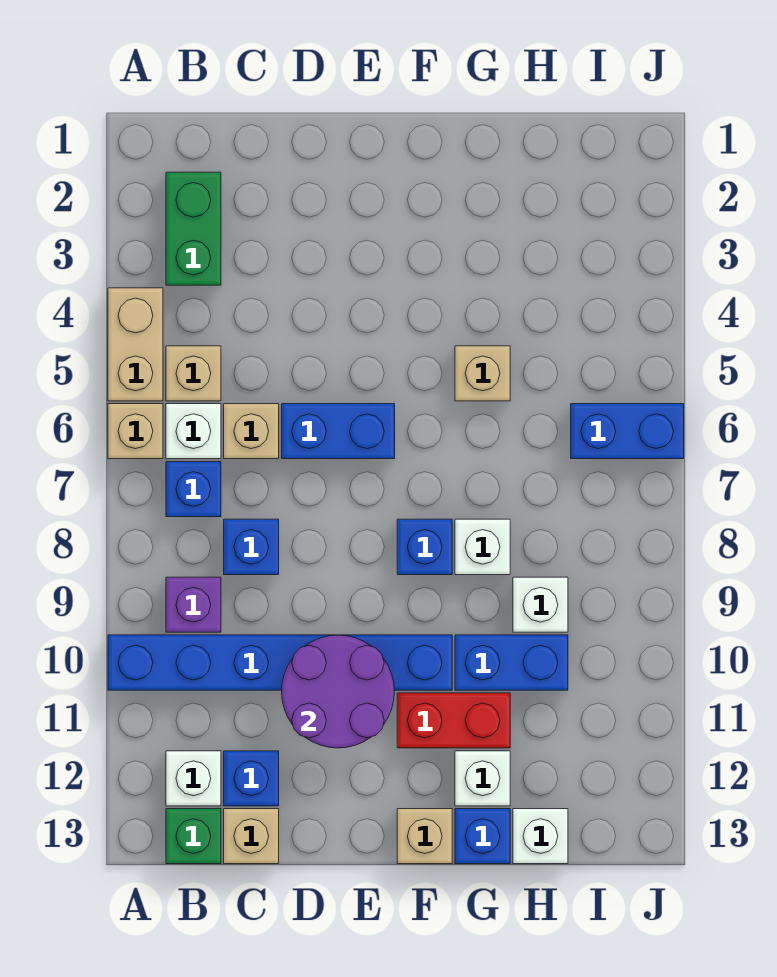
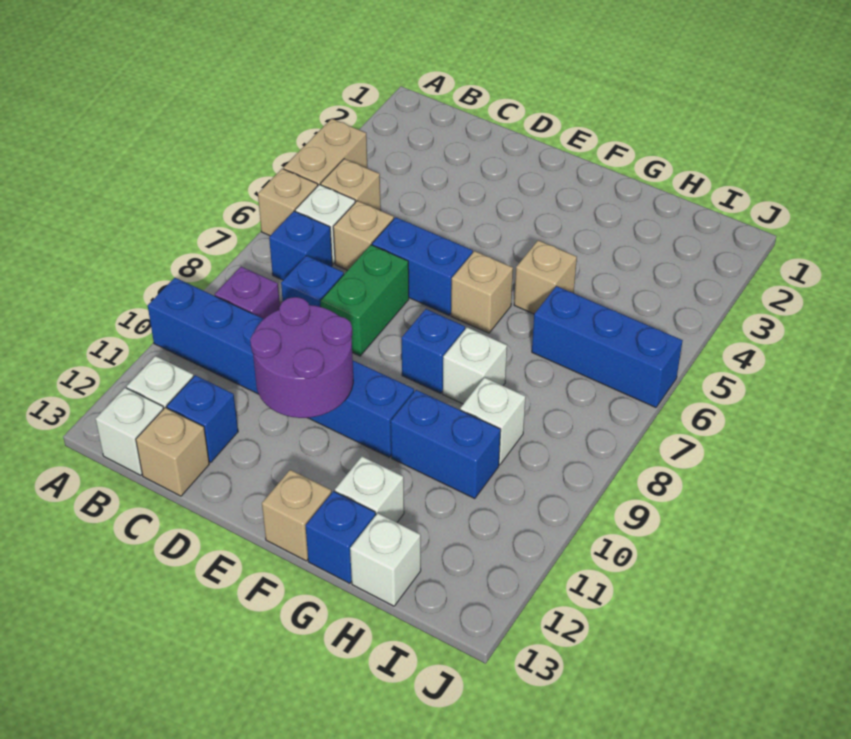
green 1x2 brick [166,172,221,285] -> green 1x2 brick moved to [321,245,409,356]
green 1x1 brick [166,809,221,864] -> white 1x1 brick [96,388,164,475]
none -> tan 1x1 brick [451,251,513,333]
red 1x2 brick [397,693,510,748] -> none
blue 1x2 brick [571,404,684,459] -> blue 1x3 brick [532,286,683,408]

